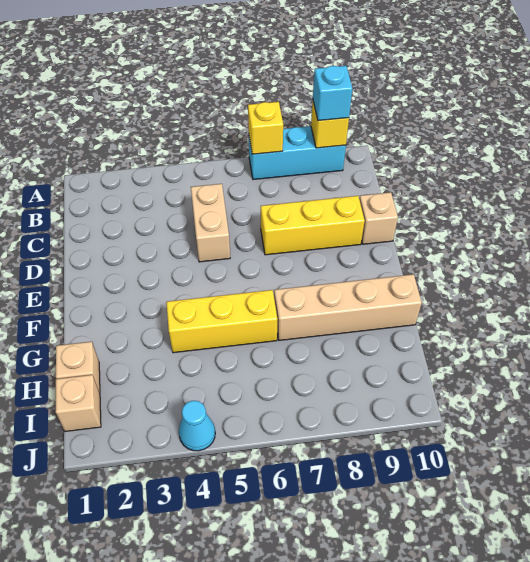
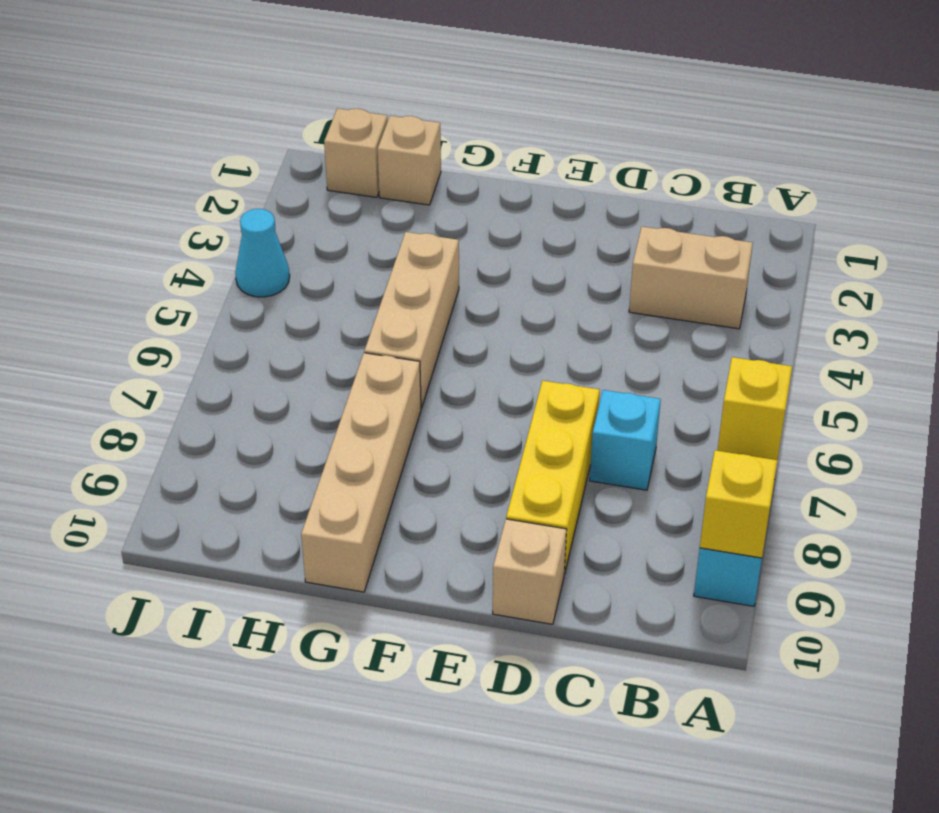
cyan 1x1 brick [313,66,352,121] -> cyan 1x1 brick moved to [590,390,661,490]
tan 1x2 brick [191,184,230,262] -> tan 1x2 brick moved to [629,227,753,329]
yellow 1x3 brick [166,290,277,353] -> tan 1x3 brick [364,232,459,408]

